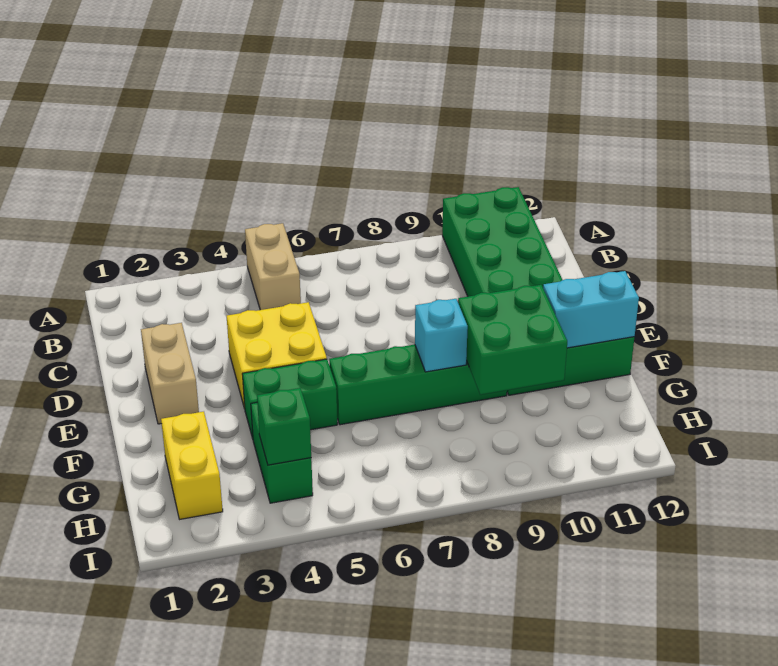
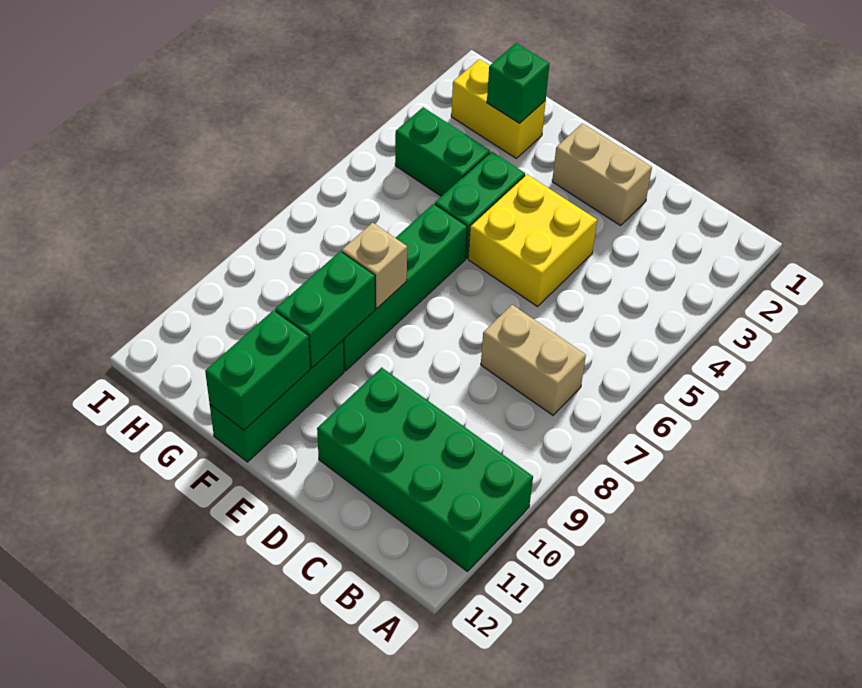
tan 1x2 brick [245,223,301,310] -> tan 1x2 brick moved to [481,305,586,415]
cyan 1x1 brick [415,299,468,372] -> tan 1x1 brick [342,223,407,308]
green 2x2 brick [458,285,567,395] -> green 1x2 brick [275,251,375,368]
cyan 1x2 brick [543,271,639,348] -> green 1x2 brick [205,310,310,430]
green 1x1 brick [257,388,311,465] -> green 1x1 brick moved to [487,43,549,123]

